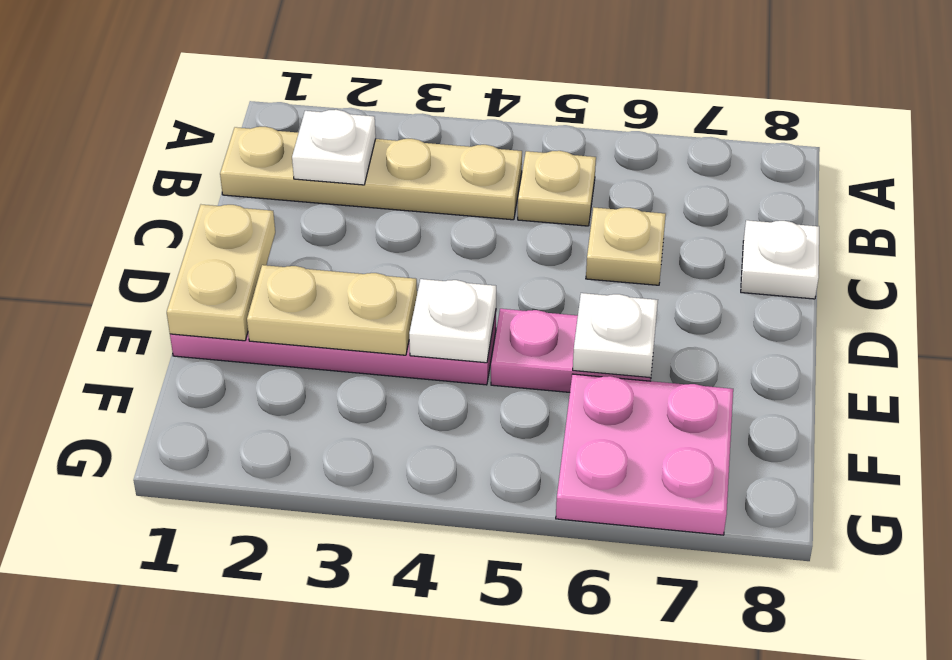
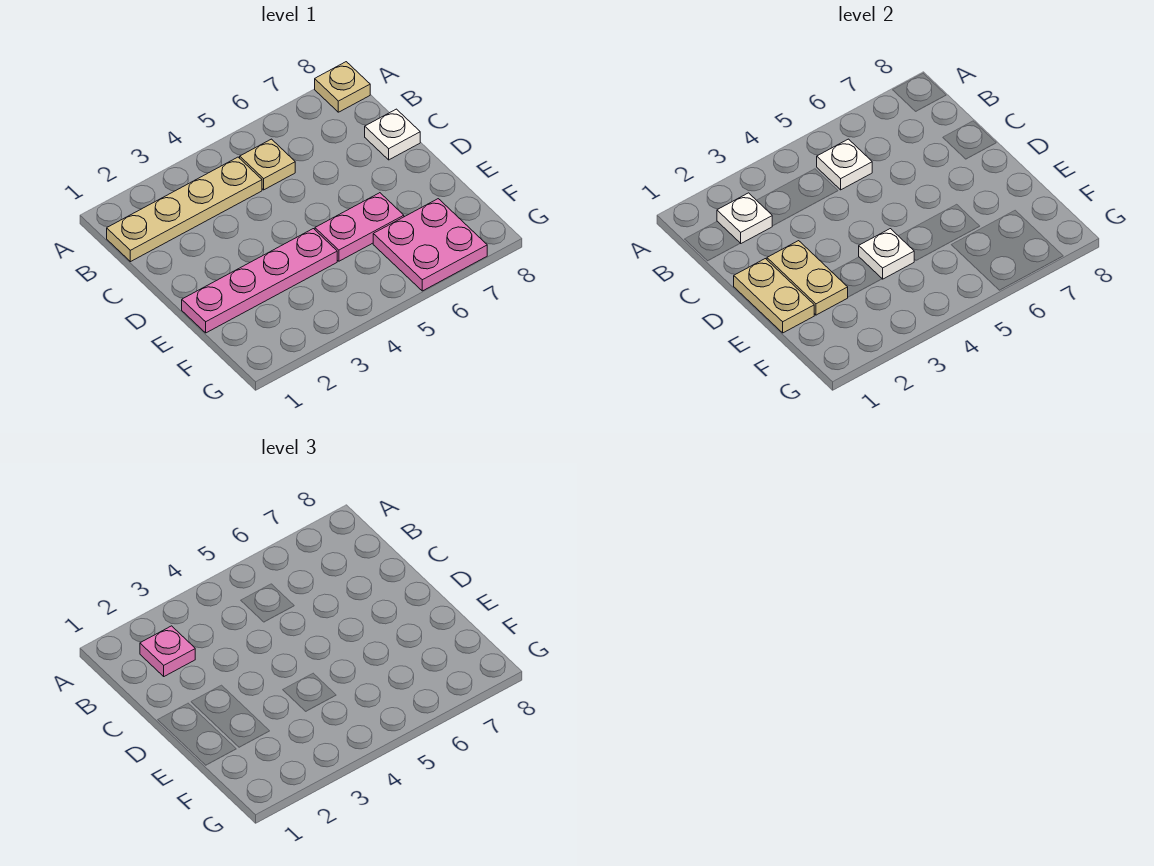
none -> pink 1x1 plate [140,626,195,676]
tan 1x1 plate [586,208,666,285] -> tan 1x1 plate moved to [315,62,370,112]
tan 1x2 plate [247,265,417,355] -> tan 1x2 plate turned to [767,241,848,315]
white 1x1 plate [573,293,658,378] -> white 1x1 plate moved to [817,139,872,190]

